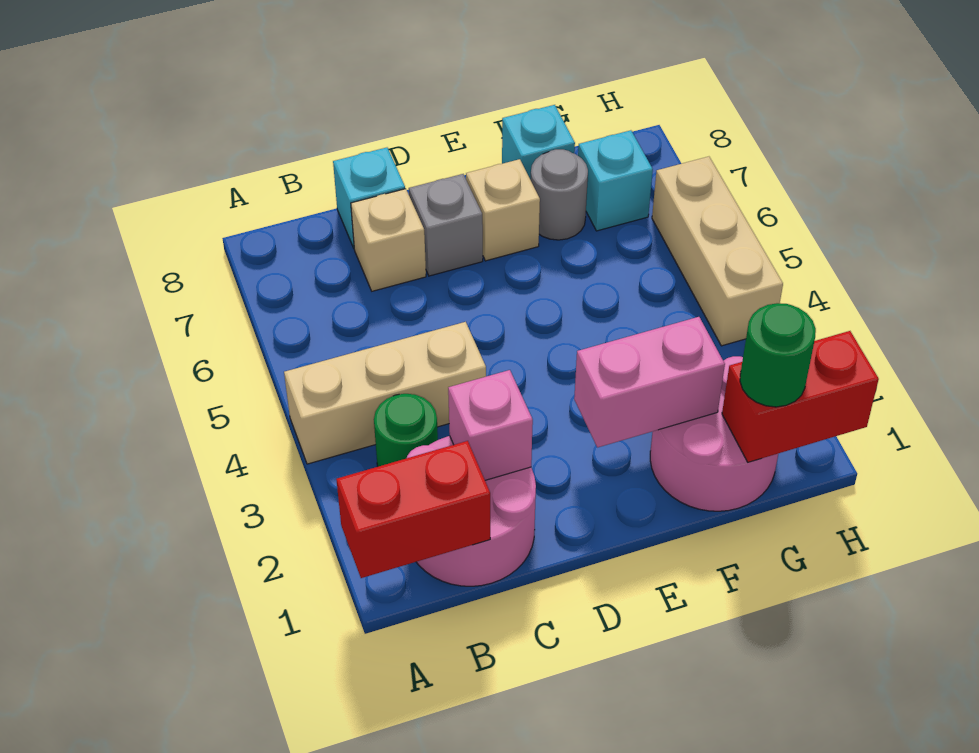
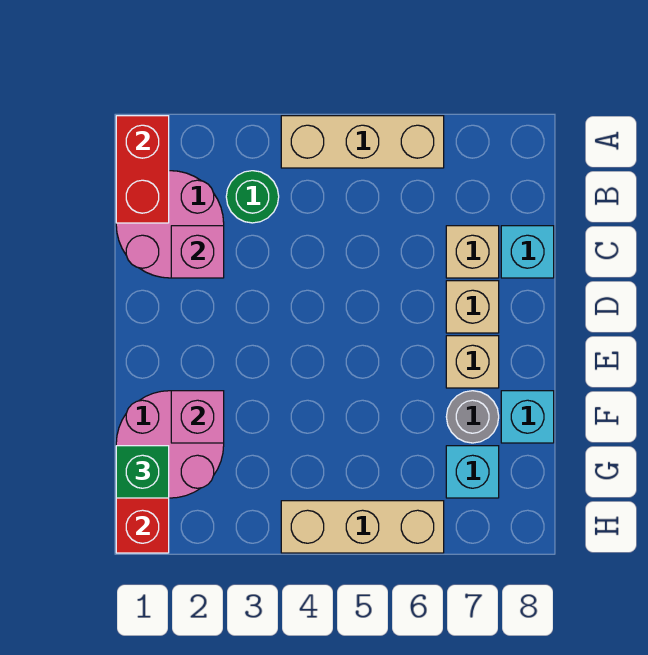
tan 1x3 brick [284,322,486,464] -> tan 1x3 brick turned to [281,116,444,168]
grey 1x1 brick [409,174,483,276] -> tan 1x1 brick [446,281,499,333]
pink 1x2 brick [574,317,725,447] -> pink 1x1 brick [171,391,224,443]
green 1x1 round brick [740,303,816,407] -> green 1x1 brick [116,446,169,498]

